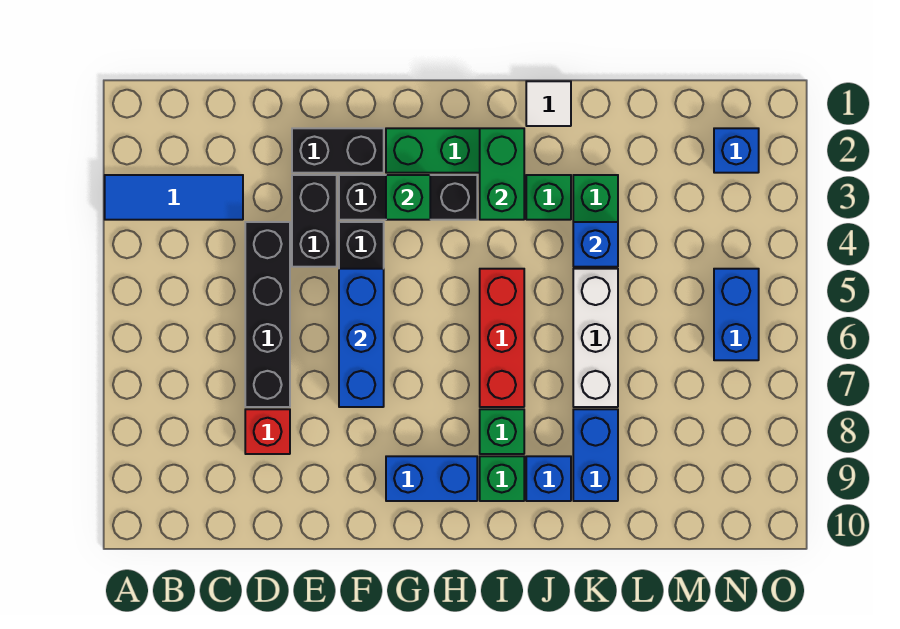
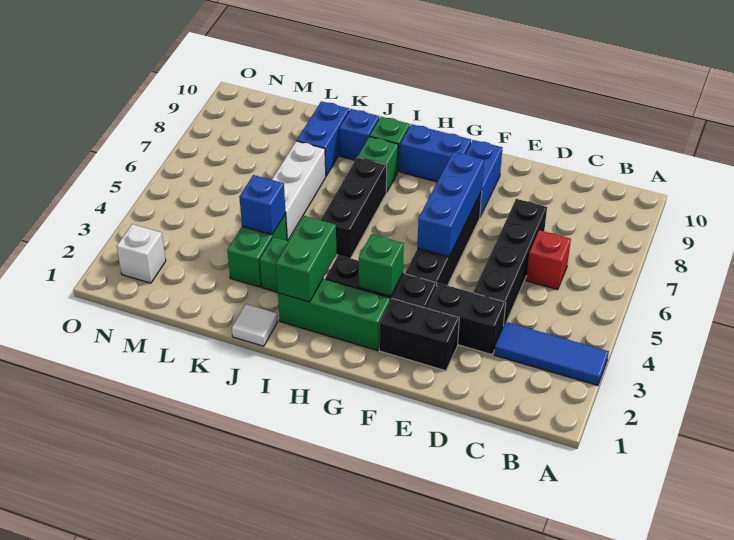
red 1x1 brick [245,409,290,454] -> red 1x1 brick moved to [526,230,571,290]
black 1x2 brick [292,175,337,267] -> black 1x2 brick turned to [427,283,506,355]
red 1x3 brick [480,269,524,407] -> black 1x3 brick [321,157,387,258]
blue 1x1 brick [714,128,759,173] -> white 1x1 brick [117,224,166,283]
blue 1x2 brick [714,269,759,360] -> blue 1x2 brick moved to [466,140,502,217]

